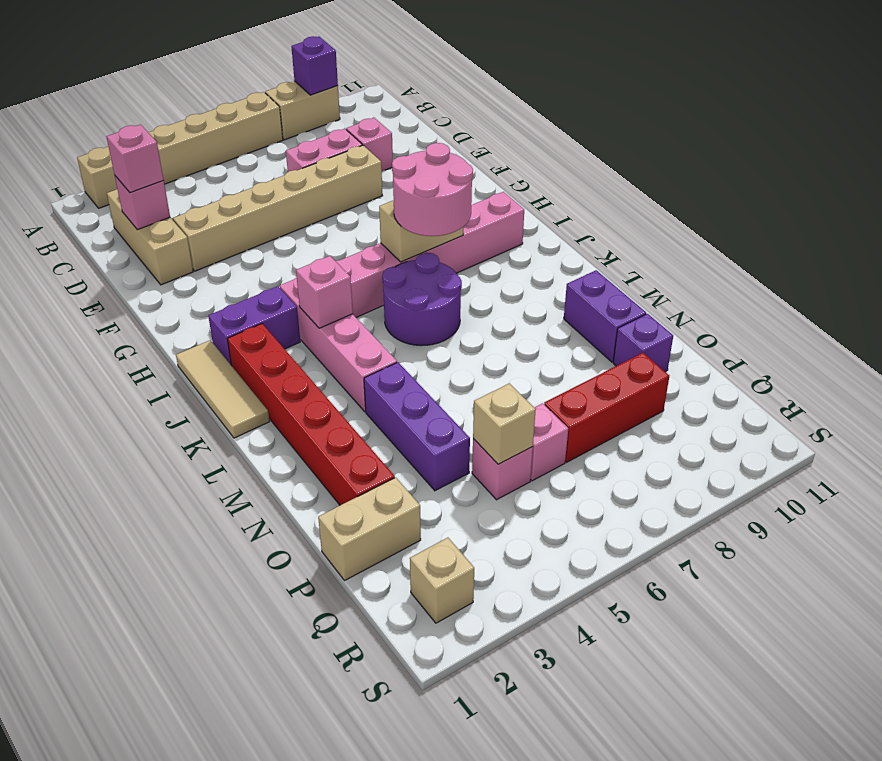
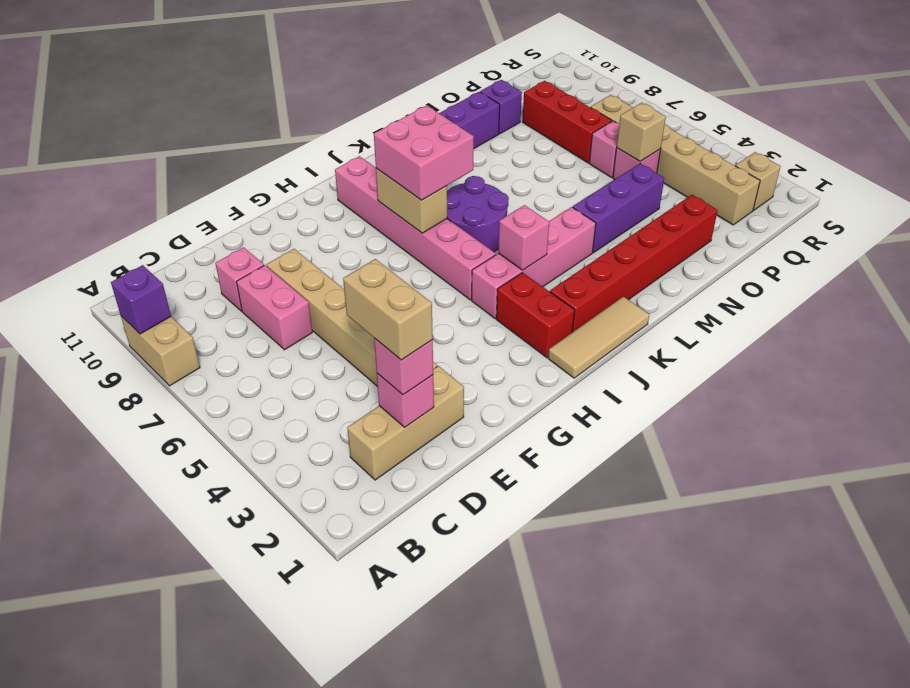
tan 1x6 brick [77,92,283,208] -> tan 1x6 brick moved to [591,95,760,225]
purple 1x2 brick [208,286,300,364] -> red 1x2 brick [496,273,575,358]
pink 2x2 round brick [392,143,473,236] -> pink 2x2 brick [374,106,474,200]
tan 1x2 brick [318,478,421,581] -> tan 1x2 brick moved to [343,259,433,360]

